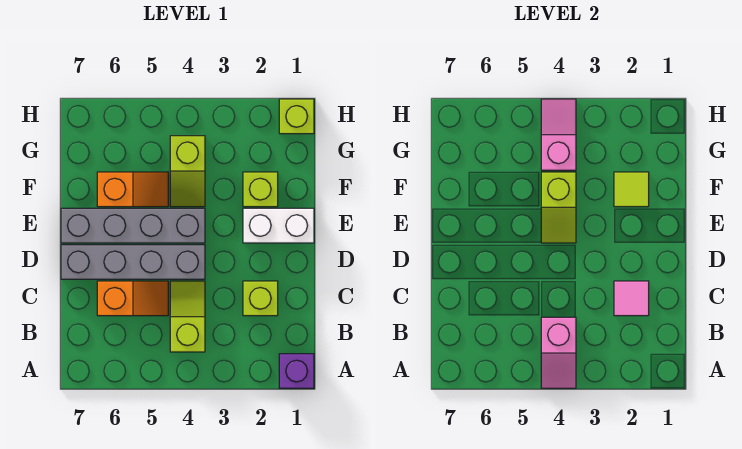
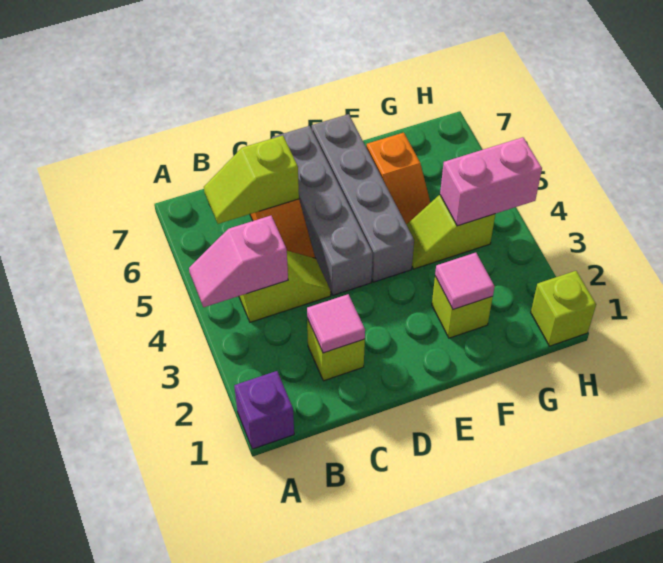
white 1x2 brick [243,208,314,243] -> none
lime 1x2 slope [541,172,576,243] -> lime 1x2 slope moved to [204,135,299,224]
lime 1x1 tile [614,172,649,207] -> pink 1x1 tile [435,253,495,309]
pink 1x2 slope [541,99,576,170] -> pink 1x2 brick [440,137,542,226]

